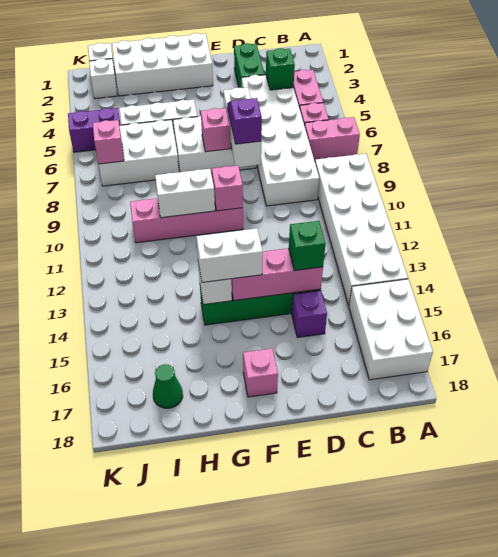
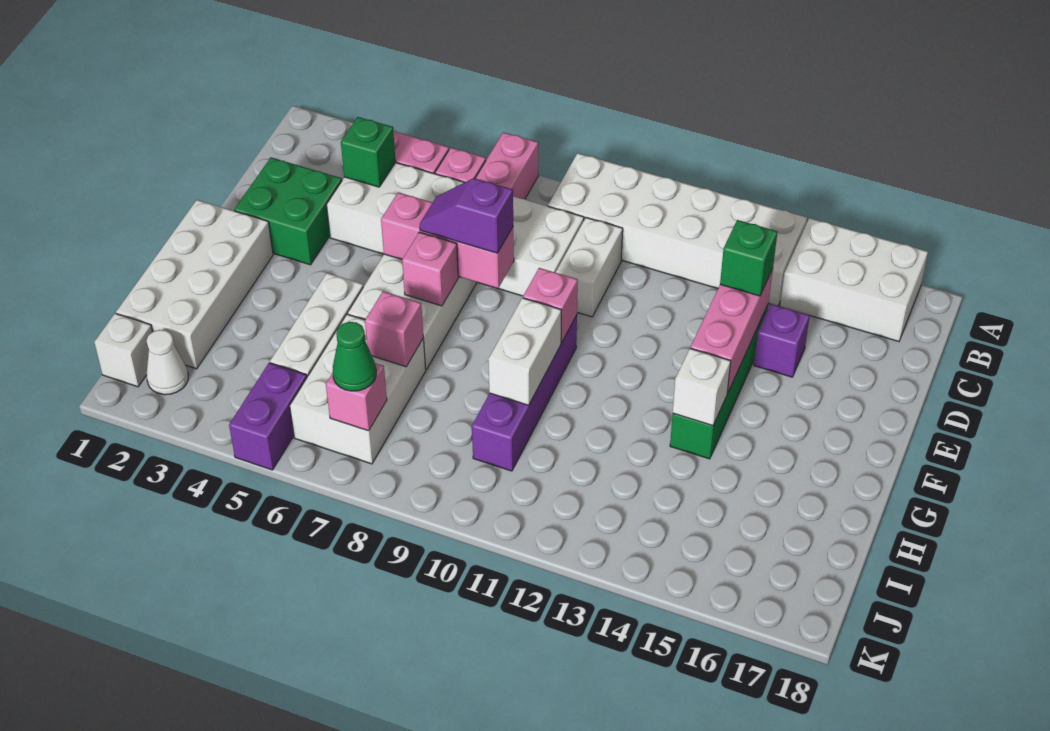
green 1x2 brick [234,43,265,88] -> green 2x2 brick [234,158,342,265]
white 1x3 brick [223,87,261,167] -> pink 1x3 brick [381,192,514,288]
pink 1x4 brick [130,198,243,243] -> purple 1x4 brick [472,315,577,471]
white 1x2 brick [196,228,263,282] -> white 1x2 brick moved to [556,218,623,317]
pink 1x1 brick [243,348,278,397] -> pink 1x1 brick moved to [365,291,423,367]
green 1x1 cone [153,364,183,408] -> green 1x1 cone moved to [333,322,376,391]
white 1x1 brick [89,59,117,99] -> white 1x1 cone [146,330,188,395]

